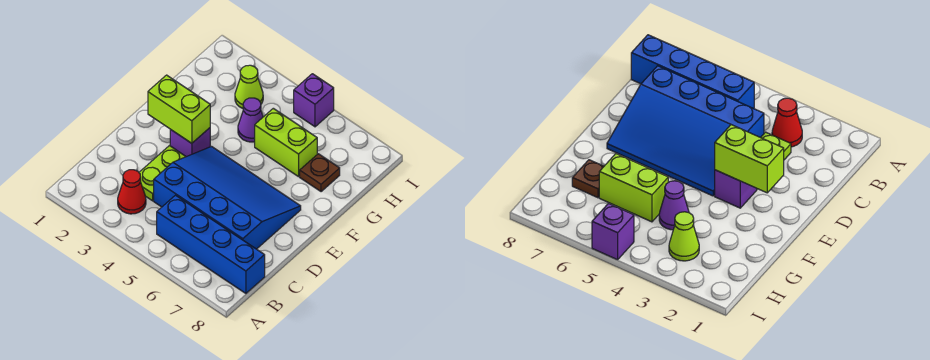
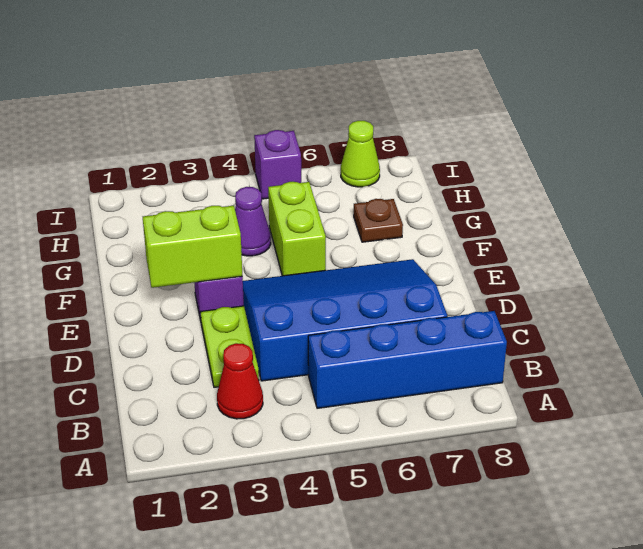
lime 1x2 brick [255,108,317,177] -> lime 1x2 brick turned to [268,182,326,276]
lime 1x1 cone [235,65,263,108] -> lime 1x1 cone moved to [341,121,380,187]

